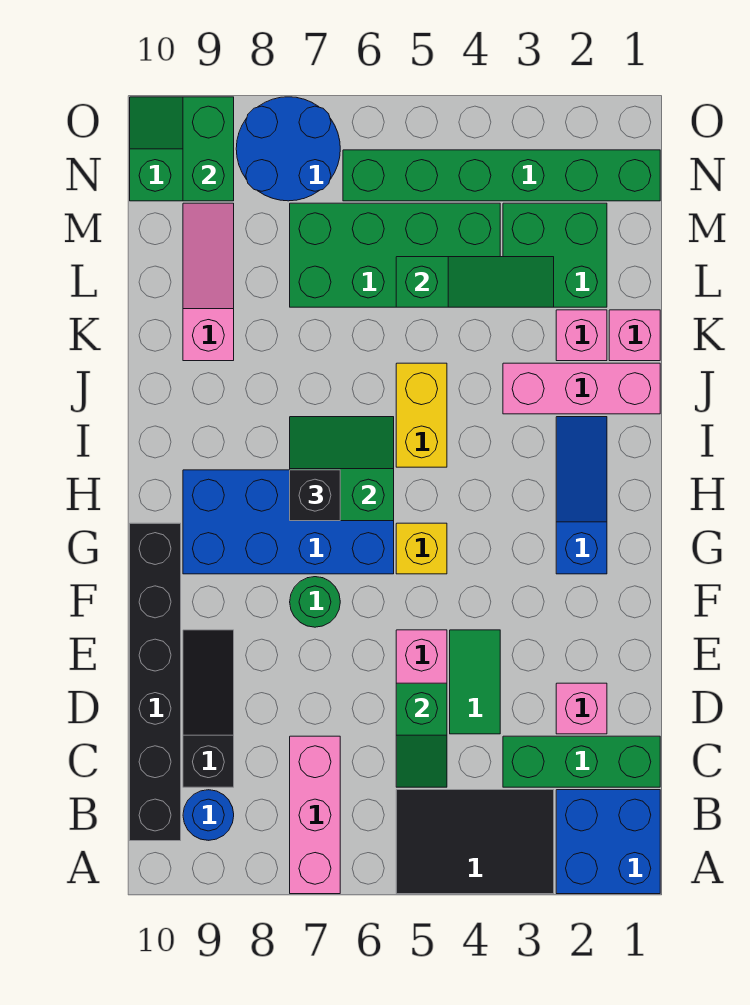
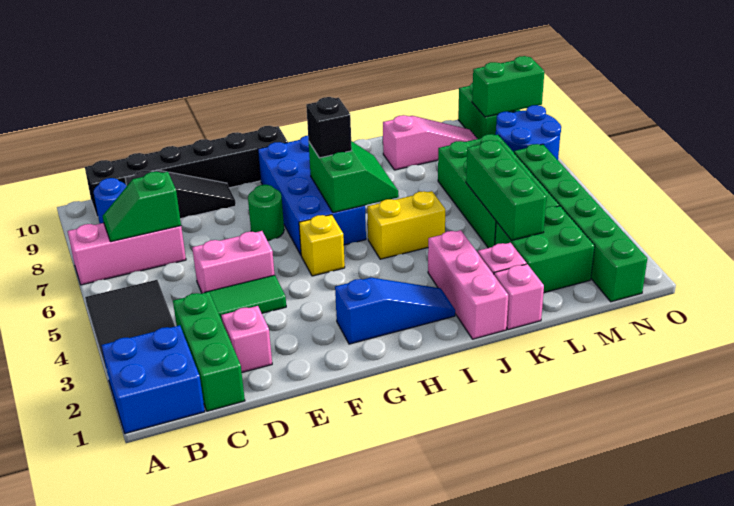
green 1x2 slope [396,683,447,787] -> green 1x2 slope moved to [103,172,181,242]
green 1x3 slope [396,257,554,307] -> green 1x3 brick [466,140,547,241]

